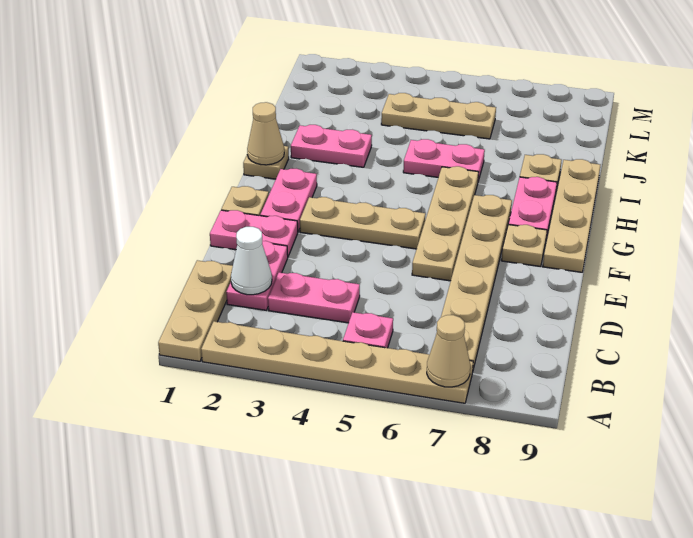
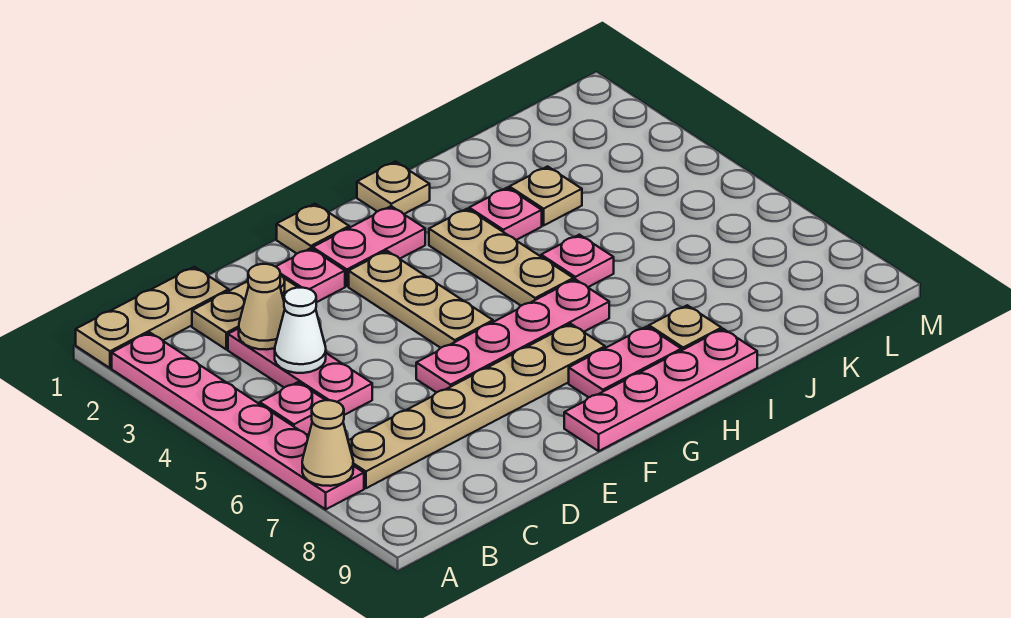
tan 1x6 plate [201,321,473,403] -> pink 1x6 plate [112,333,364,509]
pink 1x2 plate [226,241,288,310] -> tan 1x2 plate [192,275,298,349]
white 1x1 cone [231,227,272,295] -> white 1x1 cone moved to [275,288,326,373]
pink 1x2 plate [268,272,360,323] -> pink 1x3 plate [228,328,372,415]
pink 1x2 plate [210,210,298,256] -> pink 1x1 plate [276,248,345,302]
tan 1x4 plate [412,166,479,281] -> pink 1x4 plate [416,279,609,393]
tan 1x1 plate [501,225,547,267] -> tan 1x1 plate moved to [509,166,582,225]
tan 1x4 plate [543,159,600,272] -> pink 1x4 plate [564,329,757,451]
tan 1x1 cone [247,102,284,165] -> tan 1x1 cone moved to [239,264,285,350]
pink 1x2 plate [291,125,372,167] -> pink 1x1 plate [469,188,542,240]
pink 1x2 plate [403,139,485,181] -> pink 1x1 plate [541,235,614,287]
tan 1x3 plate [381,93,496,139] -> tan 1x3 plate moved to [429,209,573,306]

